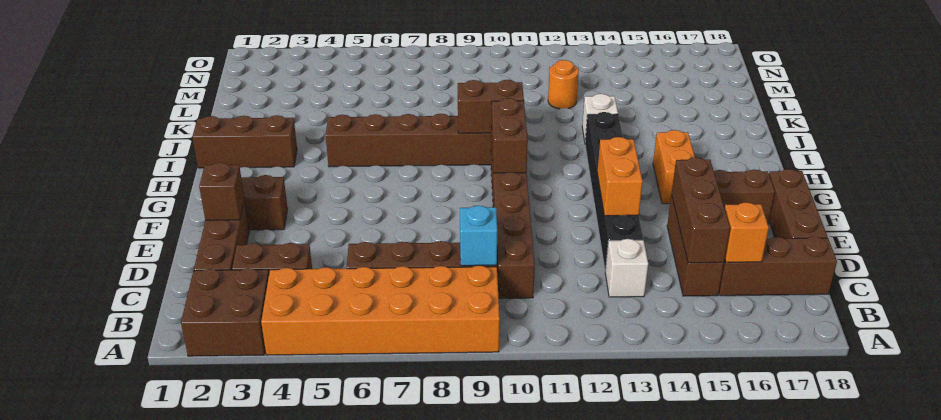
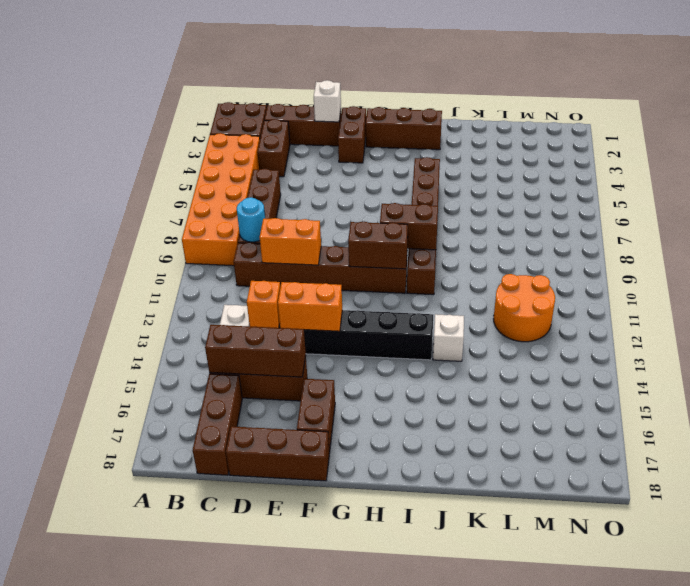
cyan 1x1 brick [460,206,497,266] -> cyan 1x1 round brick [237,197,265,242]
orange 1x1 brick [725,202,769,262] -> orange 1x1 brick moved to [247,281,281,328]
brown 1x1 brick [199,163,244,220] -> white 1x1 brick [314,80,341,122]
orange 1x2 brick [653,130,695,204] -> orange 1x2 brick moved to [260,218,321,265]
brown 1x3 brick [192,115,297,168] -> brown 1x3 brick turned to [366,107,442,150]
brown 1x2 brick [458,80,524,133] -> brown 1x2 brick turned to [380,203,438,250]
orange 1x1 round brick [548,60,579,109] -> orange 2x2 round brick [494,274,555,342]

